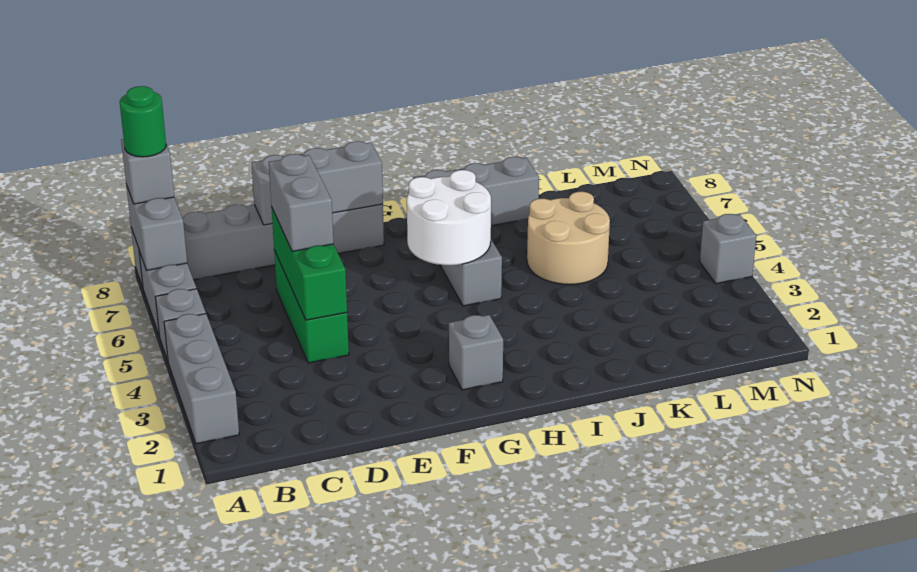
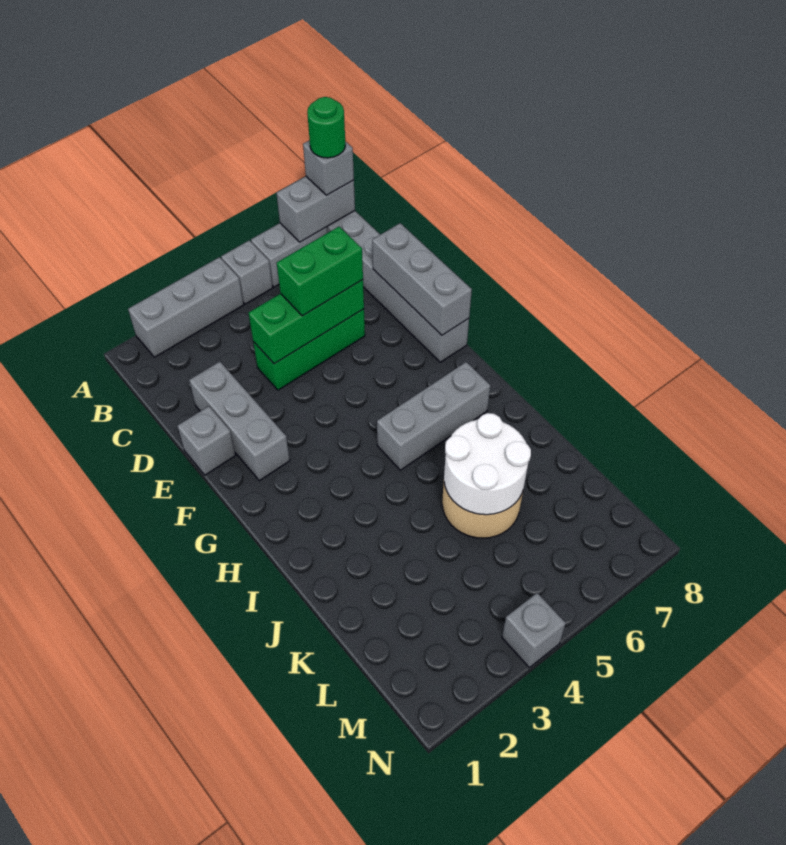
grey 1x2 brick [269,154,333,251] -> green 1x2 brick [277,227,363,316]
grey 1x1 brick [449,315,503,390] -> grey 1x1 brick moved to [178,406,236,475]
white 2x2 round brick [407,170,491,265] -> white 2x2 round brick moved to [444,413,531,515]
grey 1x3 brick [413,157,539,226] -> grey 1x3 brick moved to [189,362,290,481]

